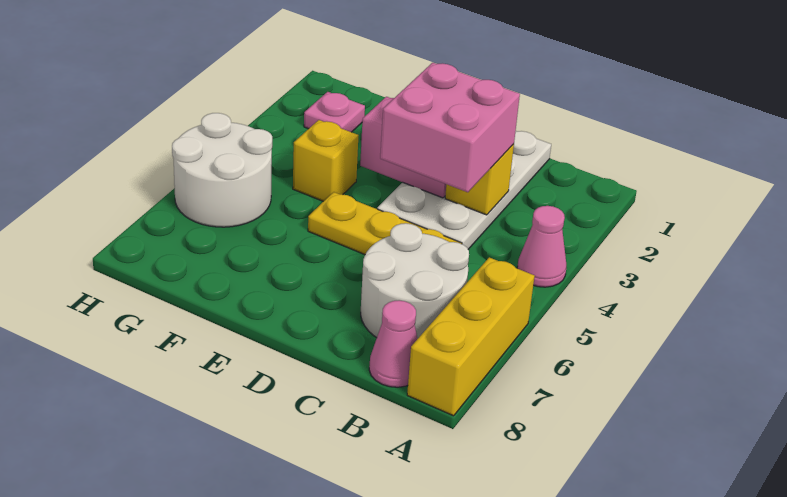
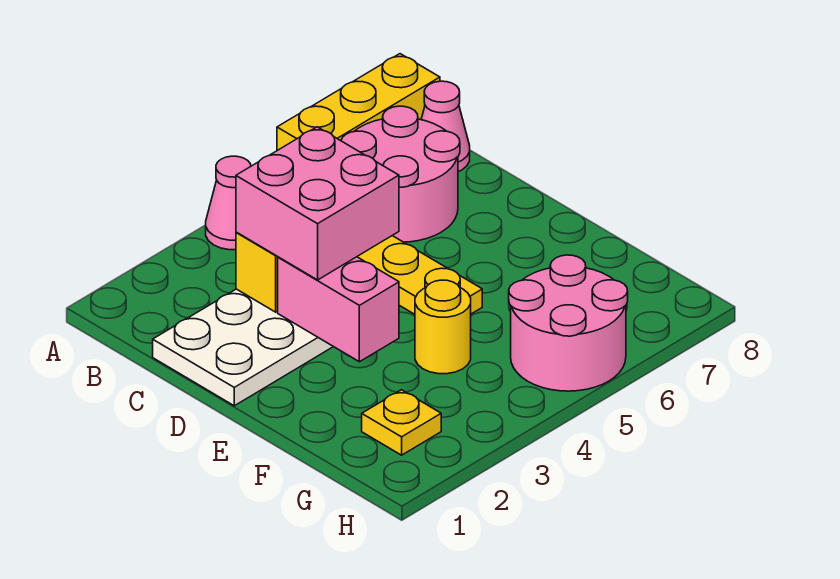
white 2x2 round brick [361,223,469,339] -> pink 2x2 round brick [341,106,460,242]
yellow 1x1 brick [293,120,359,201] -> yellow 1x1 round brick [415,280,471,374]
pink 1x1 plate [304,92,365,132] -> yellow 1x1 plate [362,390,441,455]
white 2x2 round brick [172,113,272,227] -> pink 2x2 round brick [509,255,628,391]

